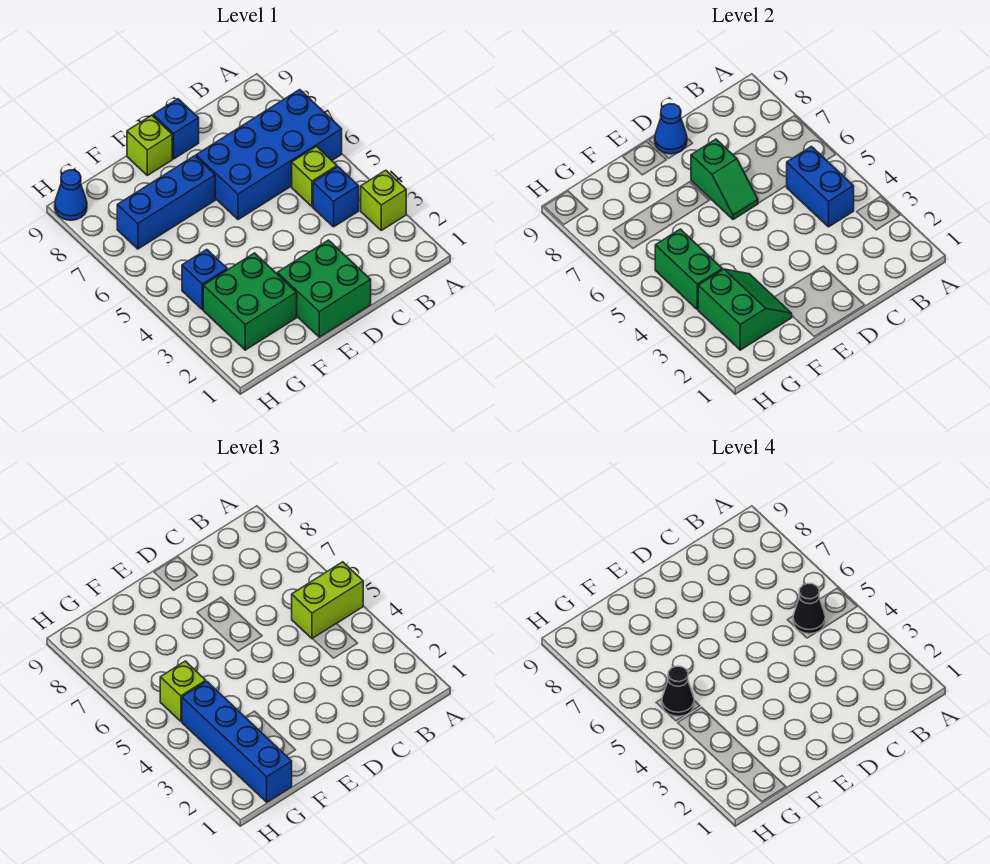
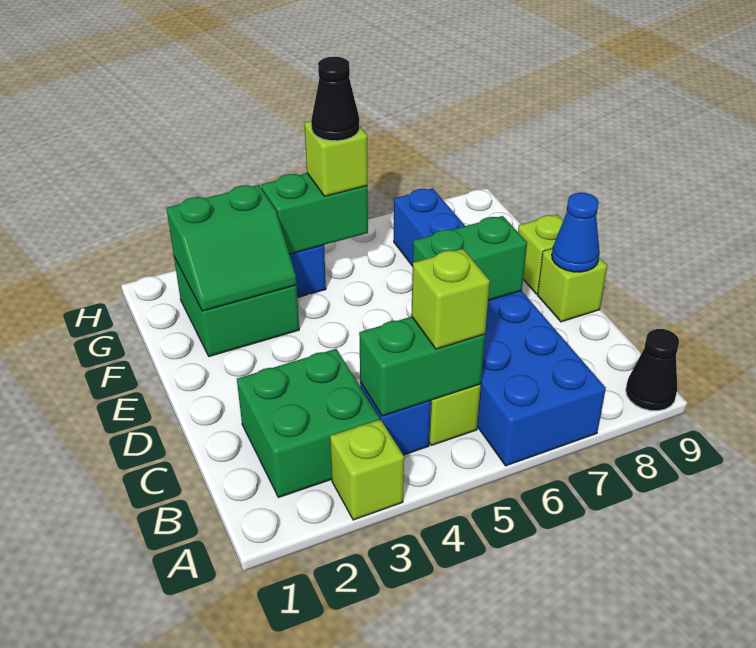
lime 1x2 brick [292,562,363,639] -> lime 1x1 brick [412,249,490,349]
blue 1x2 brick [786,147,854,227] -> green 1x2 brick [359,317,485,416]
black 1x1 cone [793,583,825,634] -> black 1x1 cone moved to [626,329,679,411]
green 2x2 brick [277,240,371,337] -> green 2x2 brick moved to [237,349,380,497]
green 1x2 slope [691,139,758,220] -> green 1x2 brick [412,216,527,301]
blue 1x1 brick [153,99,199,159] -> lime 1x1 brick [538,248,607,322]
blue 1x4 brick [182,681,292,802] -> none
blue 1x1 cone [55,170,87,220] -> none

